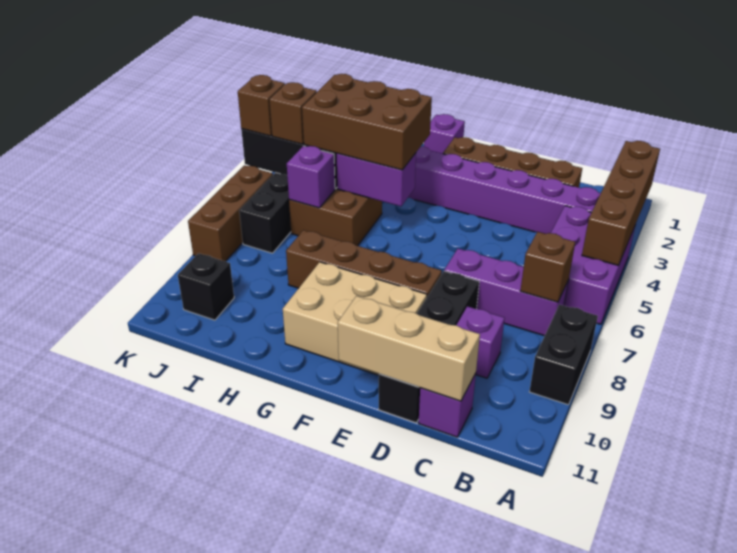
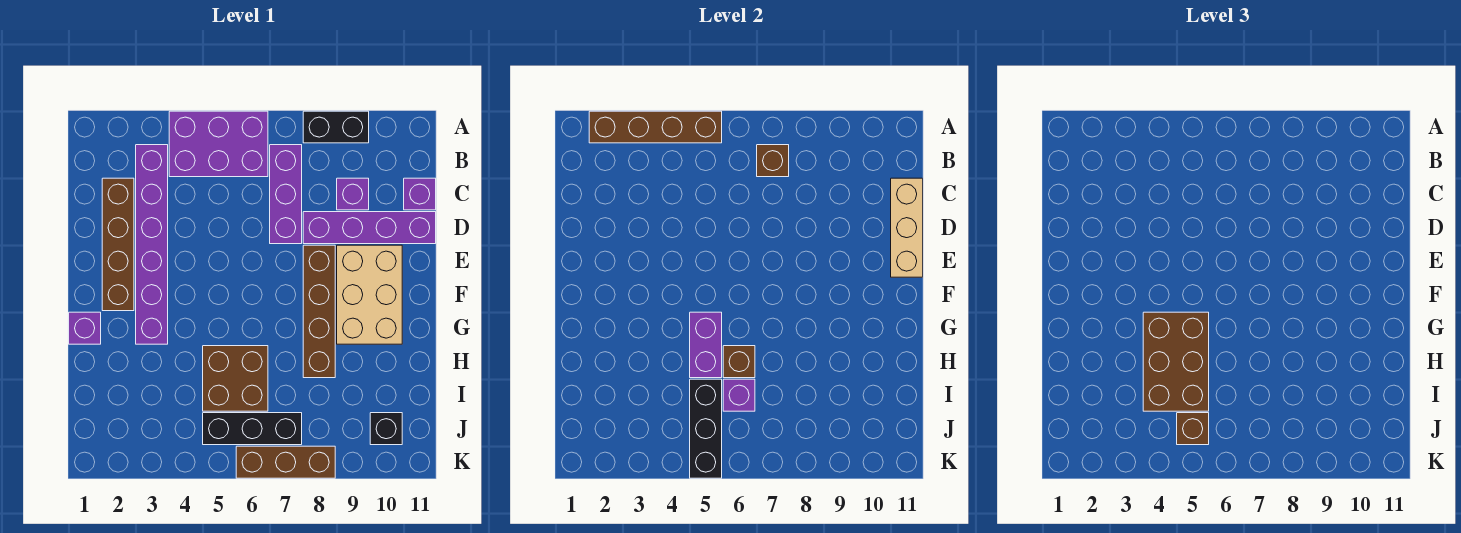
black 1x4 brick [379,271,479,423] -> purple 1x4 brick [303,212,436,244]
brown 1x1 brick [238,75,285,136] -> brown 1x1 brick moved to [723,346,755,378]

